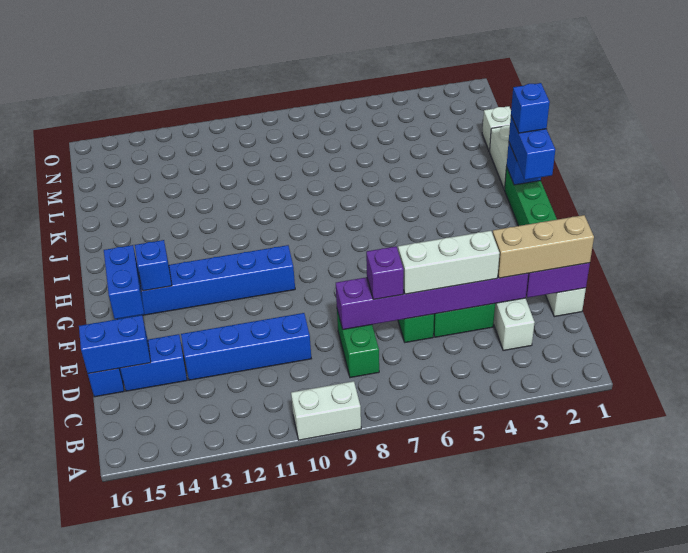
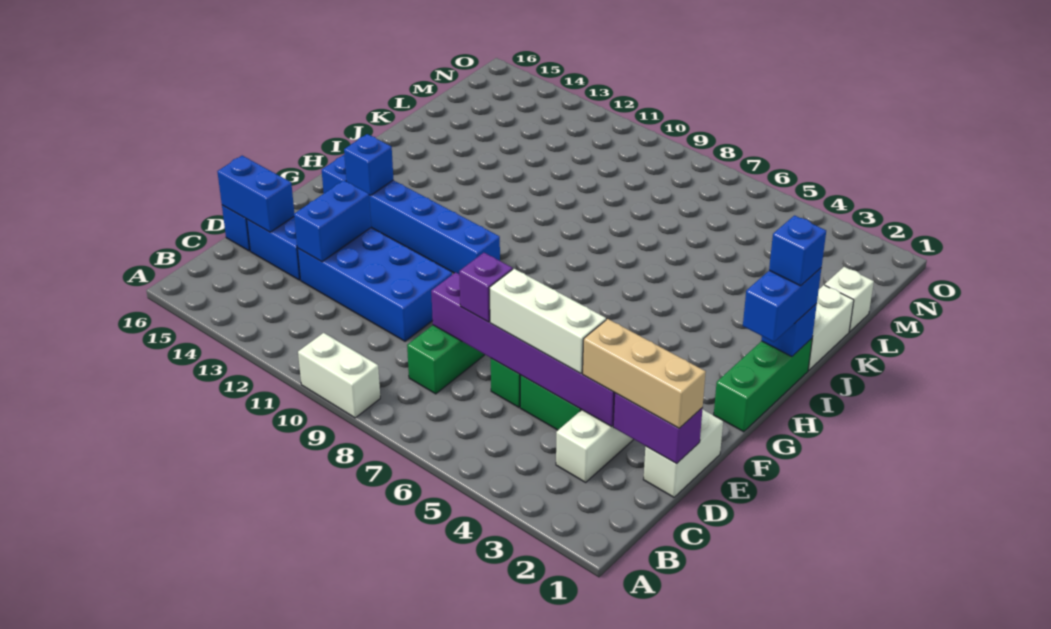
blue 1x4 brick [181,313,311,380] -> blue 2x4 brick [297,228,452,341]
blue 1x2 brick [104,245,144,319] -> blue 1x2 brick moved to [294,180,371,262]

